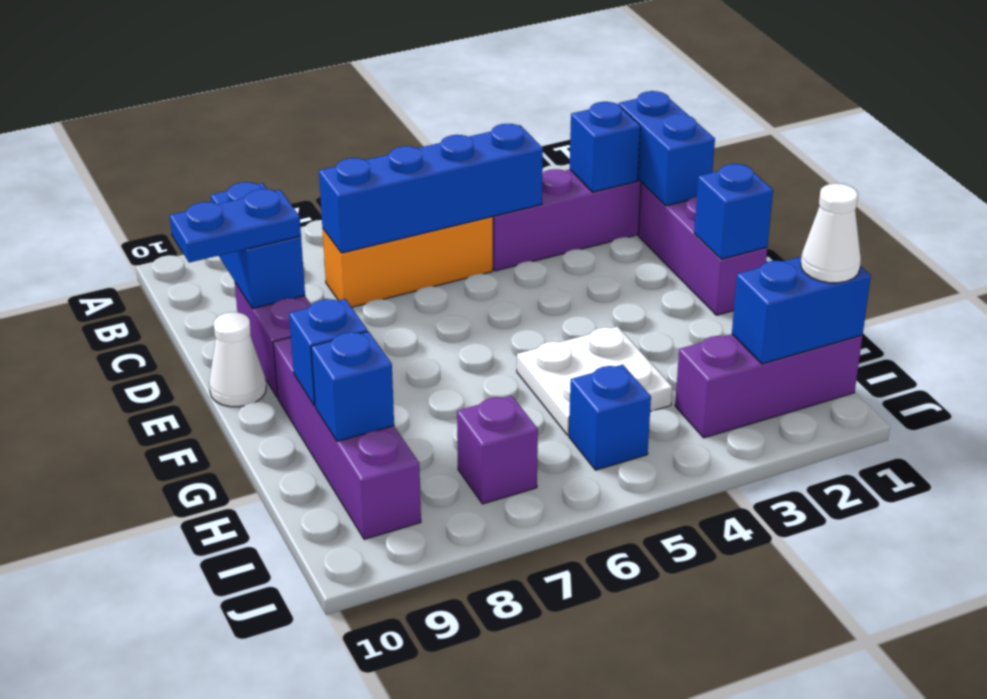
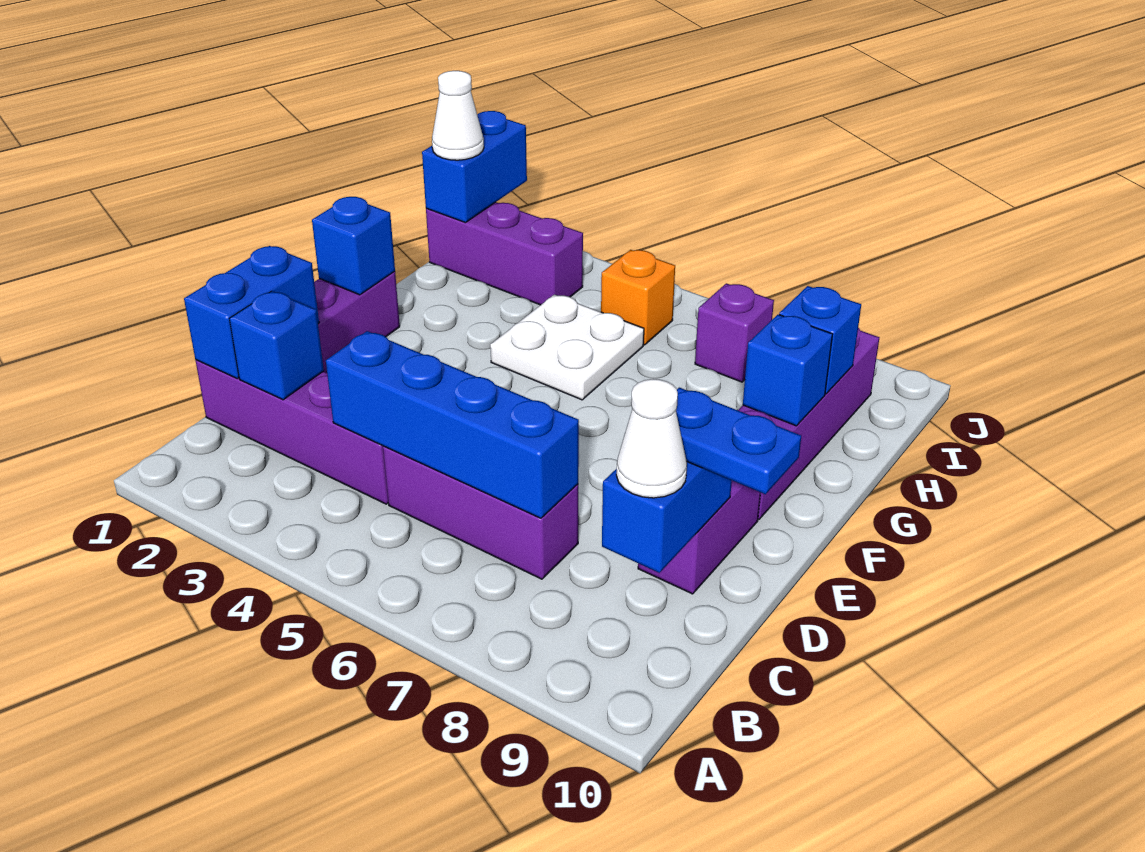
orange 1x3 brick [322,217,493,307] -> purple 1x3 brick [383,446,578,579]
white 1x1 cone [209,312,266,407] -> white 1x1 cone moved to [616,379,687,498]
blue 1x2 brick [732,257,871,364] -> blue 1x2 brick turned to [422,111,527,223]
blue 1x1 brick [569,365,651,470] -> orange 1x1 brick [601,250,675,345]

